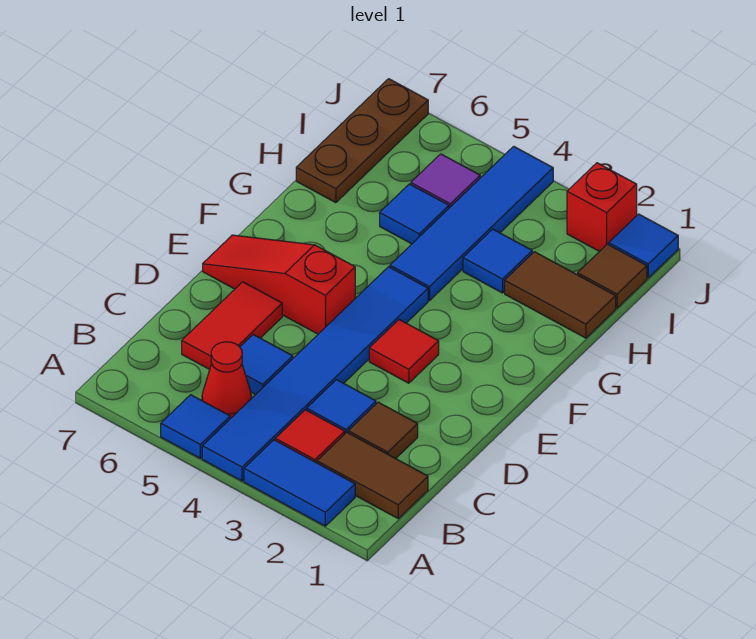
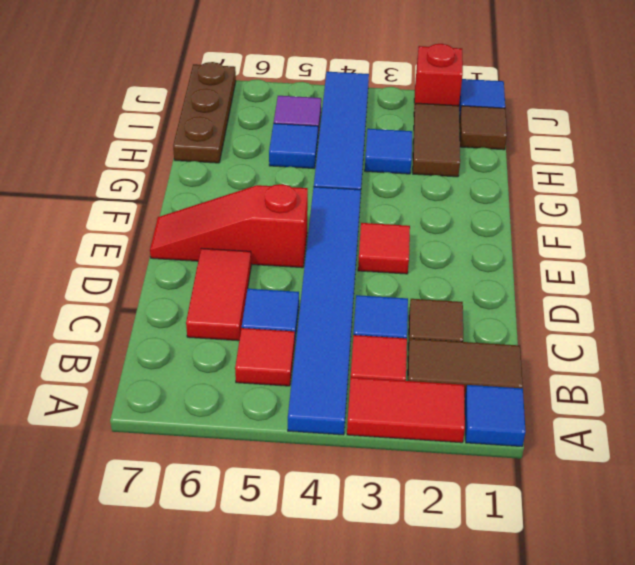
blue 1x2 tile [244,440,355,526] -> red 1x2 tile [347,377,465,443]
blue 1x1 tile [161,395,230,458] -> blue 1x1 tile moved to [465,385,526,447]
red 1x1 cone [202,342,252,419] -> red 1x1 tile [235,328,295,386]
brown 1x2 tile [505,252,616,338] -> brown 1x2 tile turned to [413,103,460,177]

